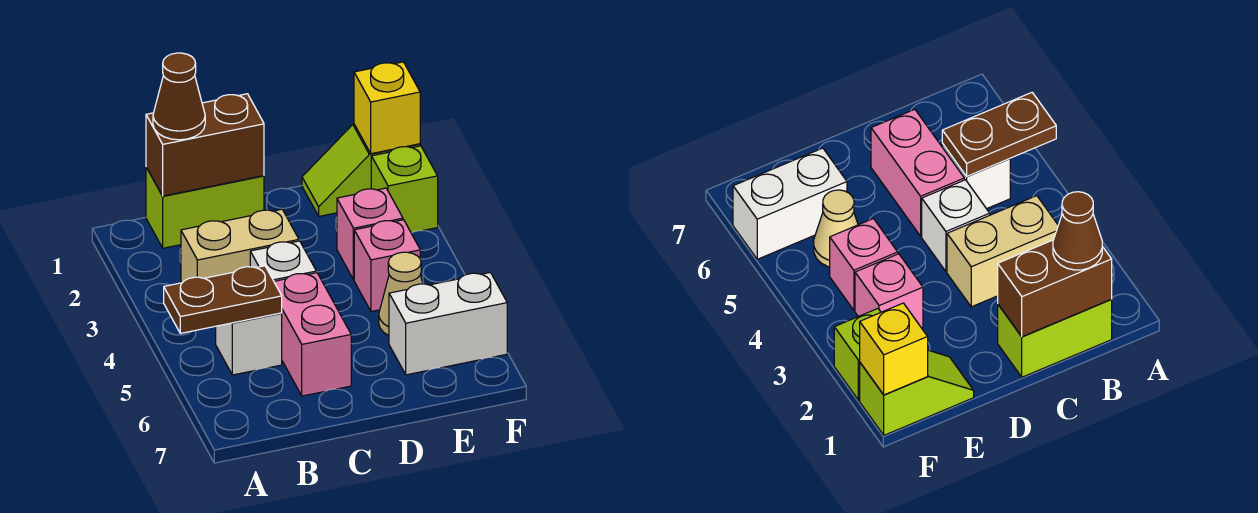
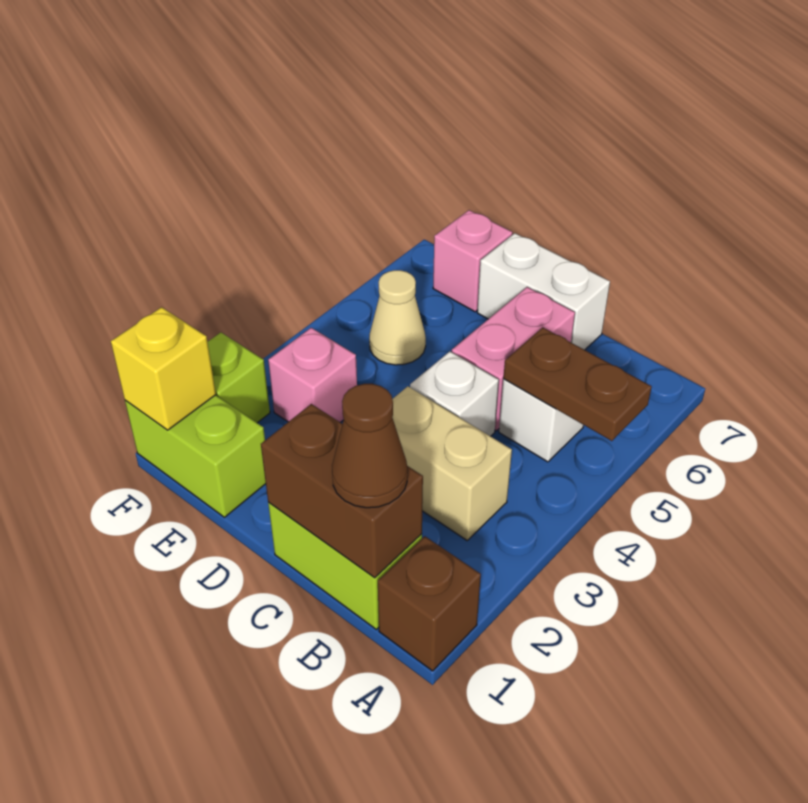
none -> brown 1x1 brick [378,536,481,671]
lime 1x2 slope [302,124,420,216] -> lime 1x2 brick [125,395,266,517]
pink 1x1 brick [354,220,420,312] -> pink 1x1 brick moved to [433,210,512,312]
white 1x2 brick [389,273,507,375] -> white 1x2 brick moved to [477,233,610,350]

